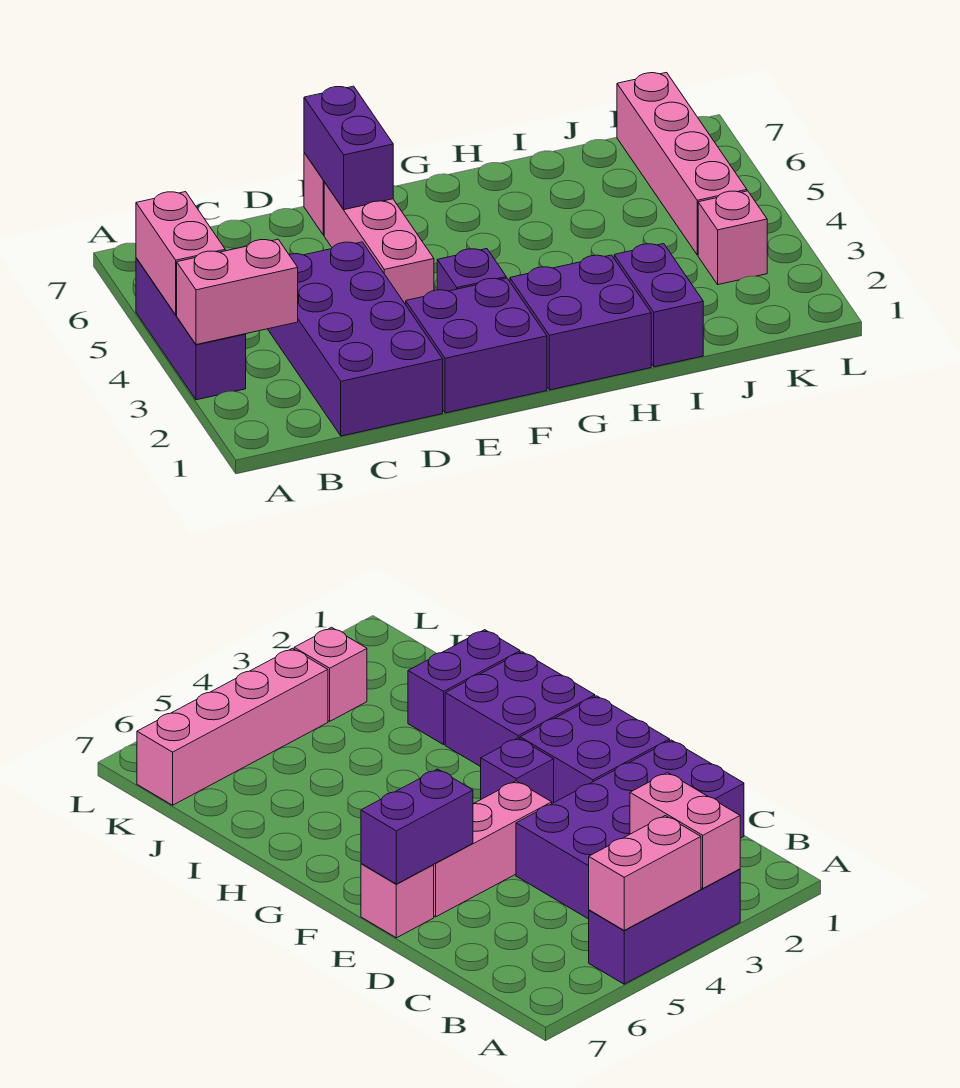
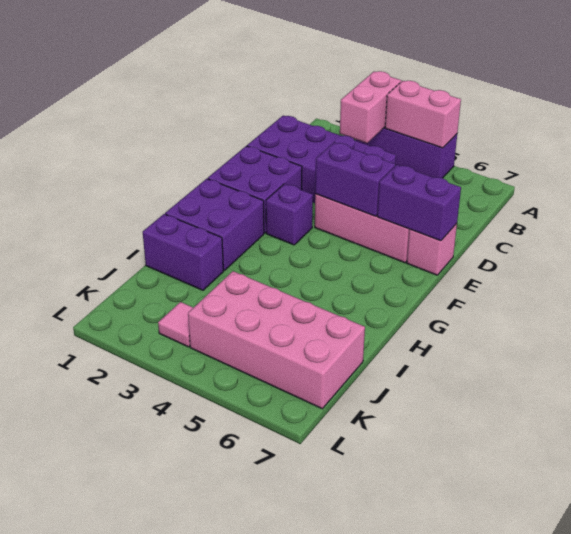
none -> purple 1x2 brick [315,143,395,216]
pink 1x1 brick [698,191,767,285] -> pink 1x1 tile [158,302,193,347]
pink 1x4 brick [617,73,747,255] -> pink 2x4 brick [188,271,365,409]

